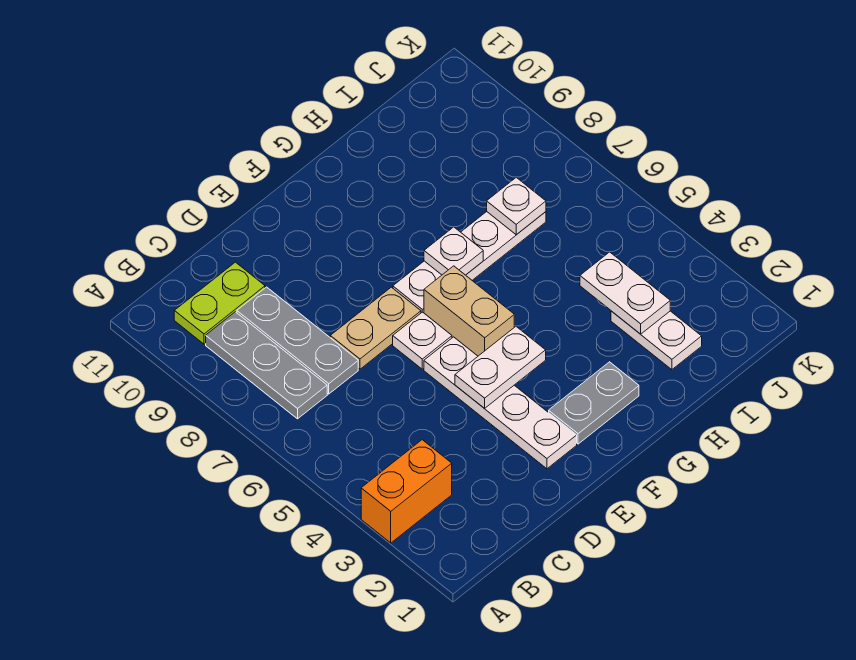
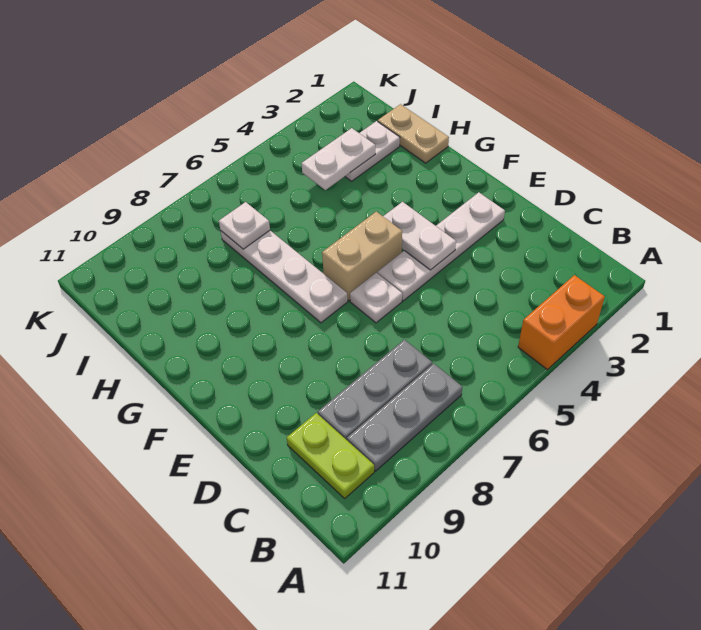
orange 1x2 brick [361,440,452,543] -> orange 1x2 brick turned to [518,275,605,370]
tan 1x2 plate [330,287,421,369] -> tan 1x2 plate moved to [378,104,449,163]
grey 1x2 plate [549,362,639,444] -> none
white 1x1 plate [424,227,483,275] -> none

